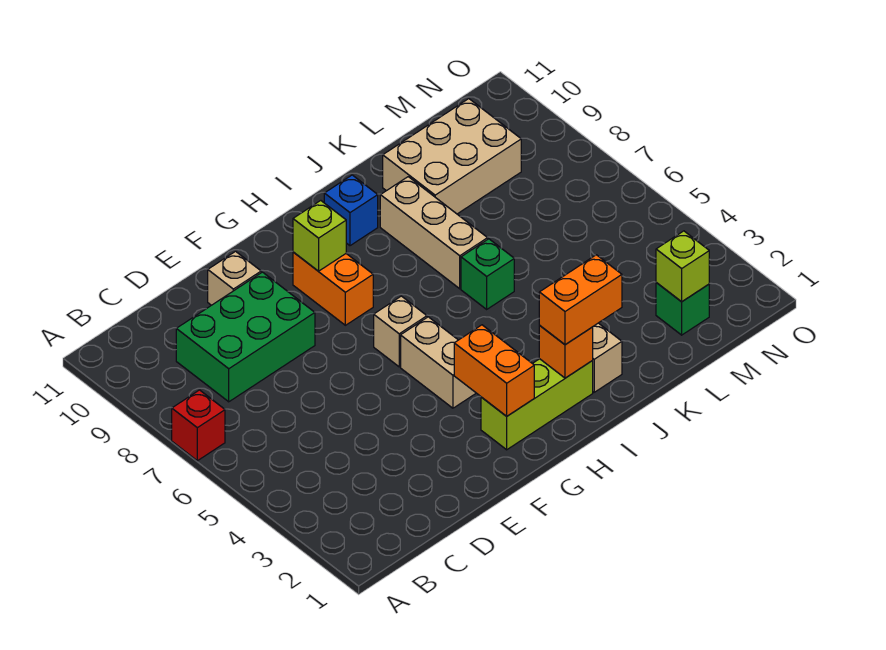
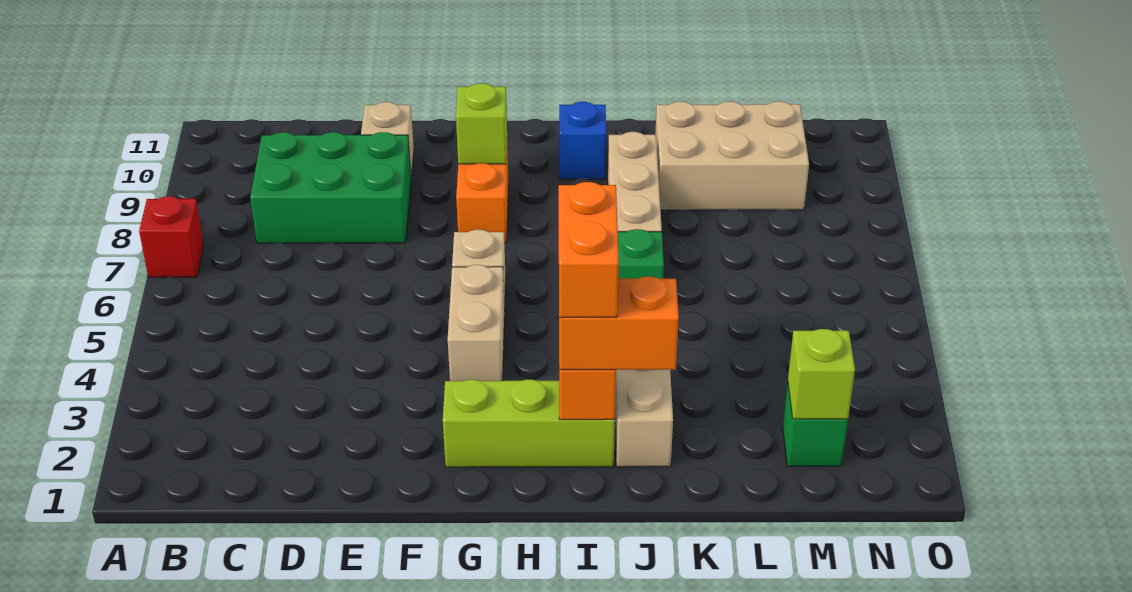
orange 1x2 brick [454,325,534,416] -> orange 1x2 brick moved to [559,182,619,318]

